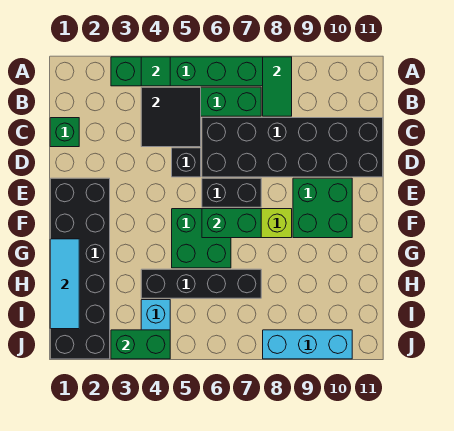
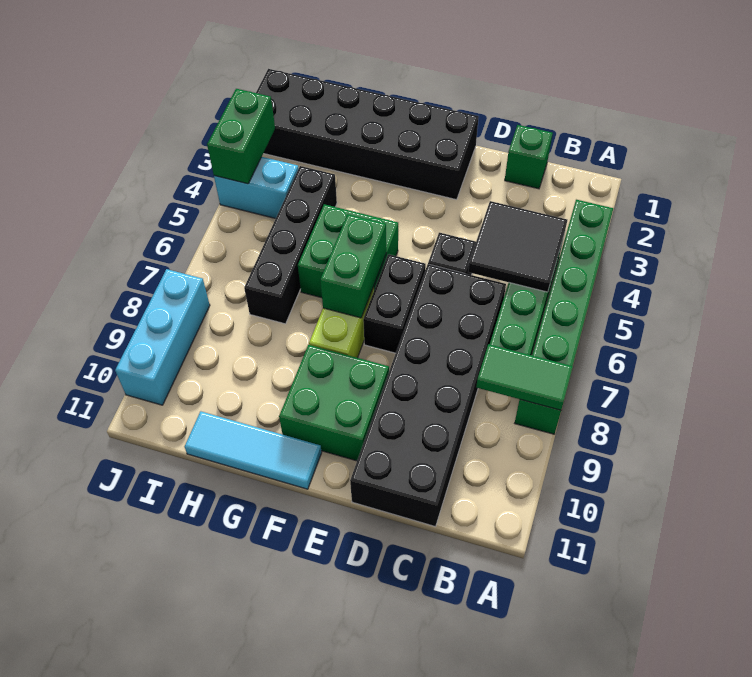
green 1x1 tile [141,57,170,86] -> none
cyan 1x3 tile [50,239,79,329] -> cyan 1x3 tile moved to [184,411,322,489]

